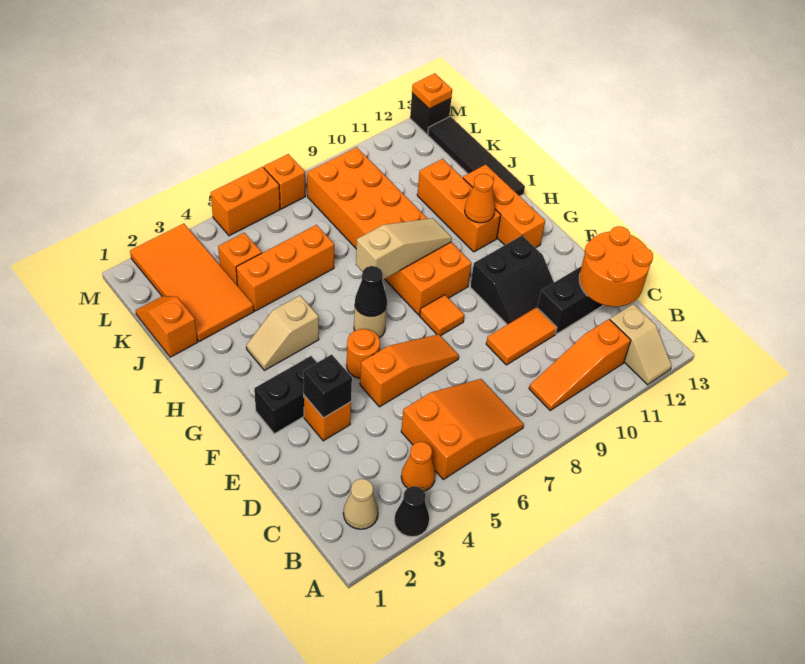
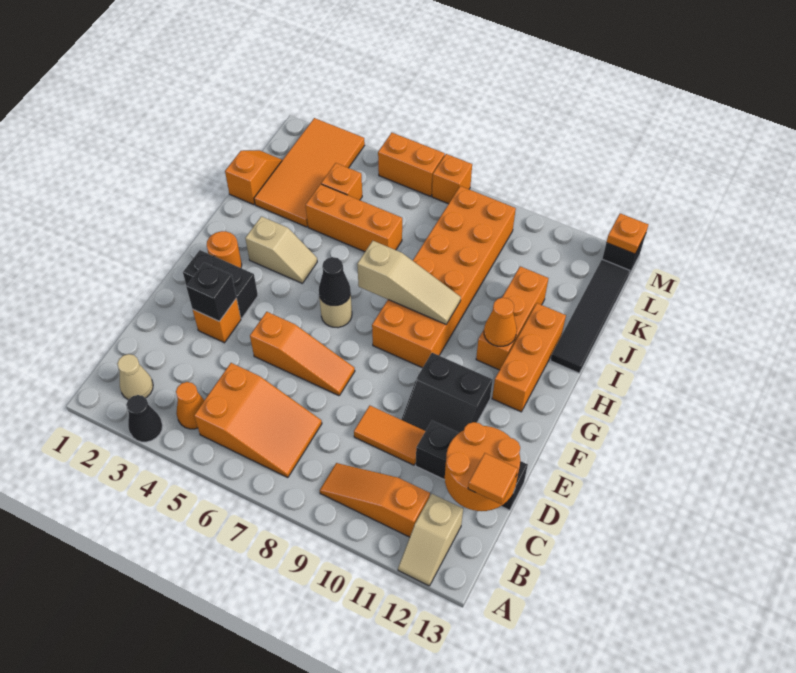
orange 1x1 round brick [347,329,380,378] -> orange 1x1 round brick moved to [207,231,242,268]
orange 1x1 tile [420,295,464,336] -> orange 1x1 tile moved to [468,453,518,504]
tan 1x2 slope [246,296,319,370] -> tan 1x2 slope turned to [245,216,317,283]

